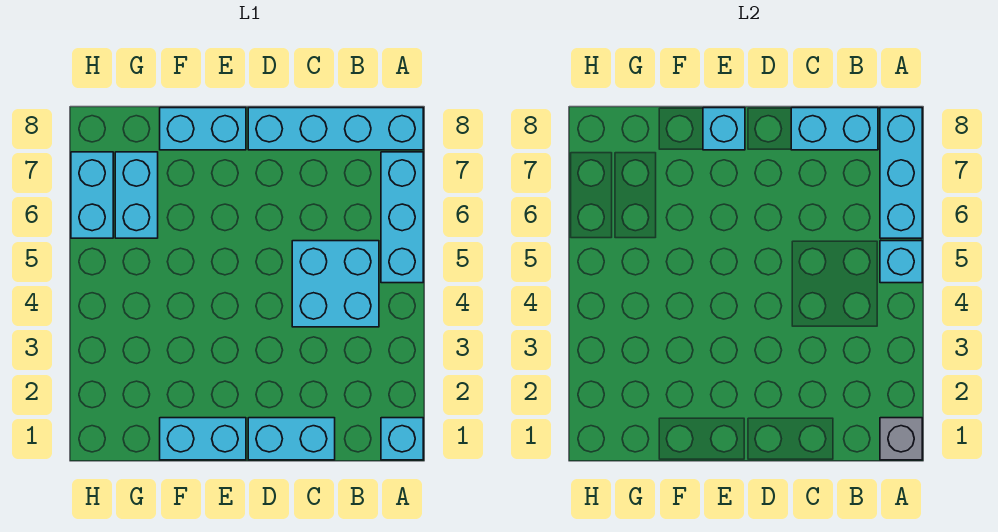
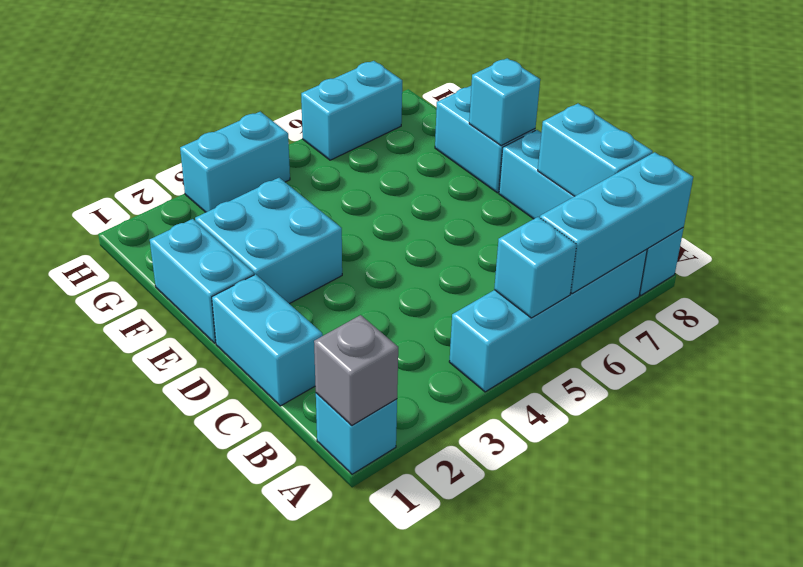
cyan 1x3 brick [381,152,423,283] -> cyan 1x4 brick [449,249,647,392]
cyan 2x2 brick [292,241,379,327] -> cyan 2x2 brick moved to [195,178,342,304]
cyan 1x2 brick [115,152,158,238] -> cyan 1x2 brick moved to [180,112,290,212]

